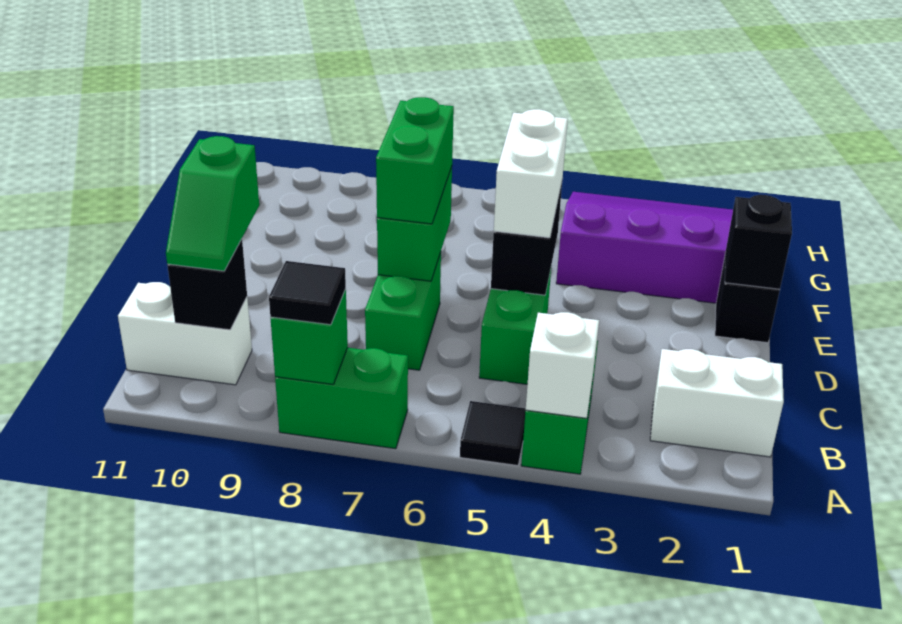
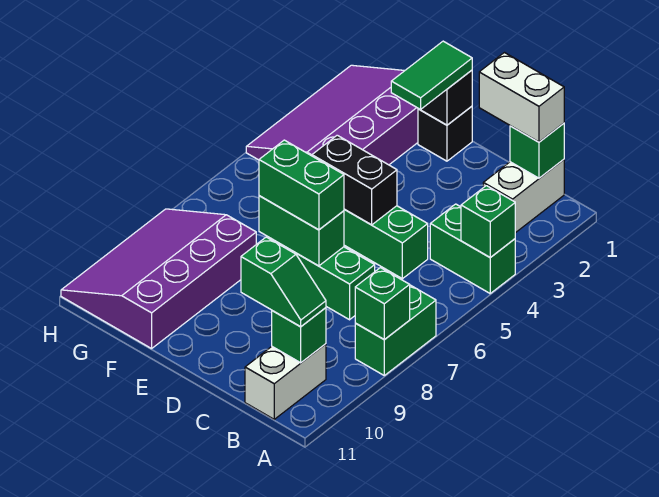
white 1x1 brick [526,312,599,418] -> green 1x1 brick [461,186,515,257]
black 1x1 tile [460,401,526,466] -> none
black 1x1 tile [269,261,346,325] -> none
none -> green 1x1 brick [510,123,564,178]
black 1x1 brick [167,239,247,330] -> green 1x1 brick [272,308,326,363]
white 1x2 brick [494,109,568,238] -> white 1x2 brick moved to [479,53,564,142]
none -> green 1x2 tile [391,41,472,109]
none -> purple 3x4 slope [61,209,256,349]

